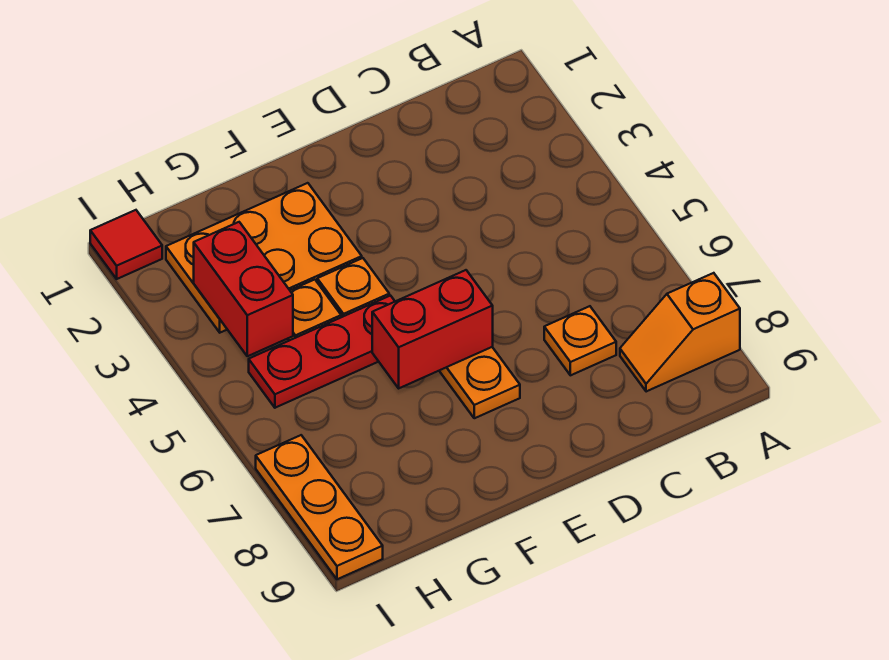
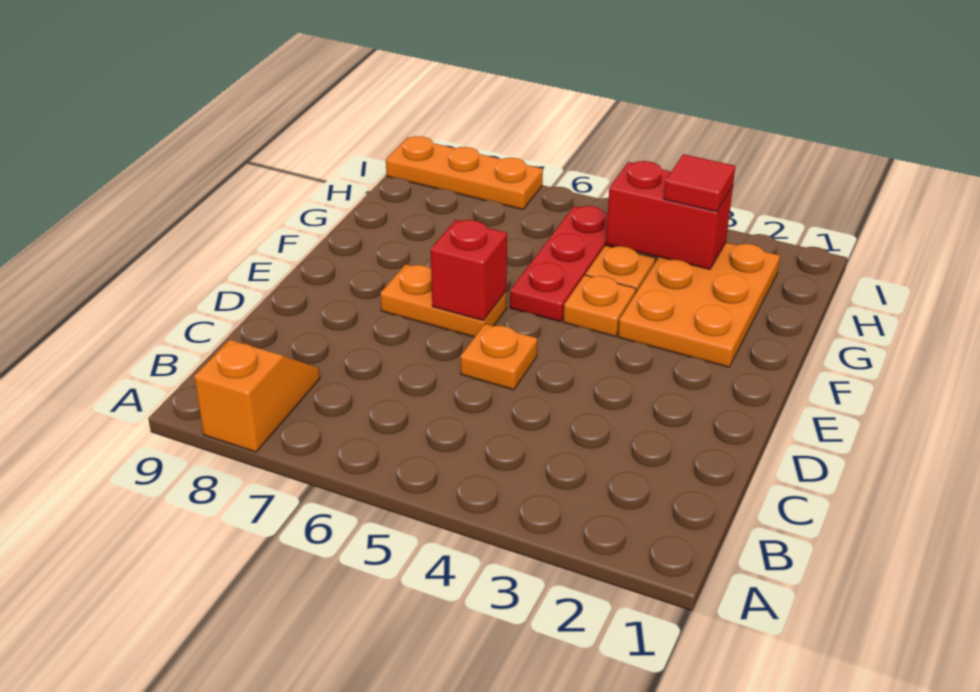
orange 1x1 plate [544,306,616,375] -> orange 1x1 plate moved to [460,324,537,390]
red 1x2 brick [372,270,493,388] -> red 1x1 brick [431,220,507,321]
red 1x1 tile [90,210,162,279] -> red 1x1 tile moved to [664,154,735,212]

